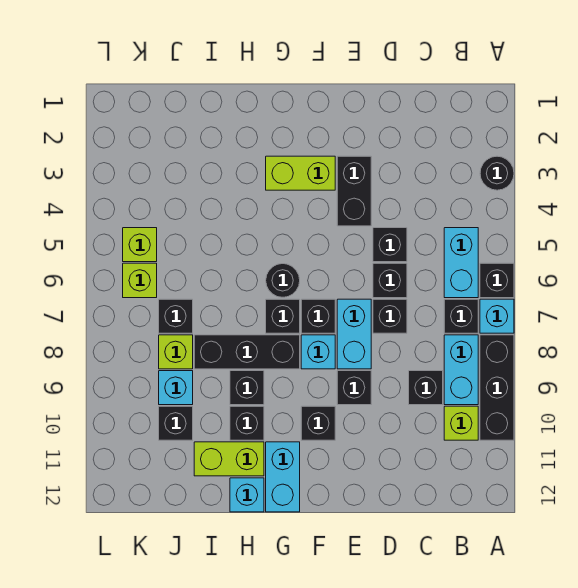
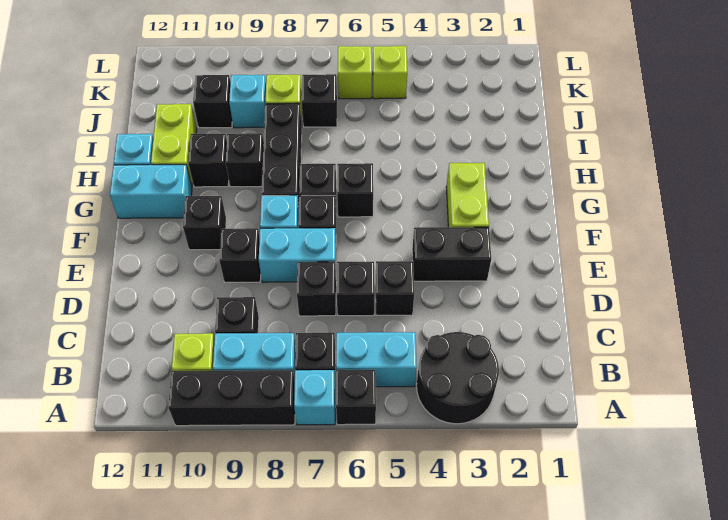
black 1x1 round brick [480,156,514,190] -> black 2x2 round brick [417,332,499,424]
black 1x1 round brick [266,264,300,297] -> black 1x1 brick [337,163,373,217]

